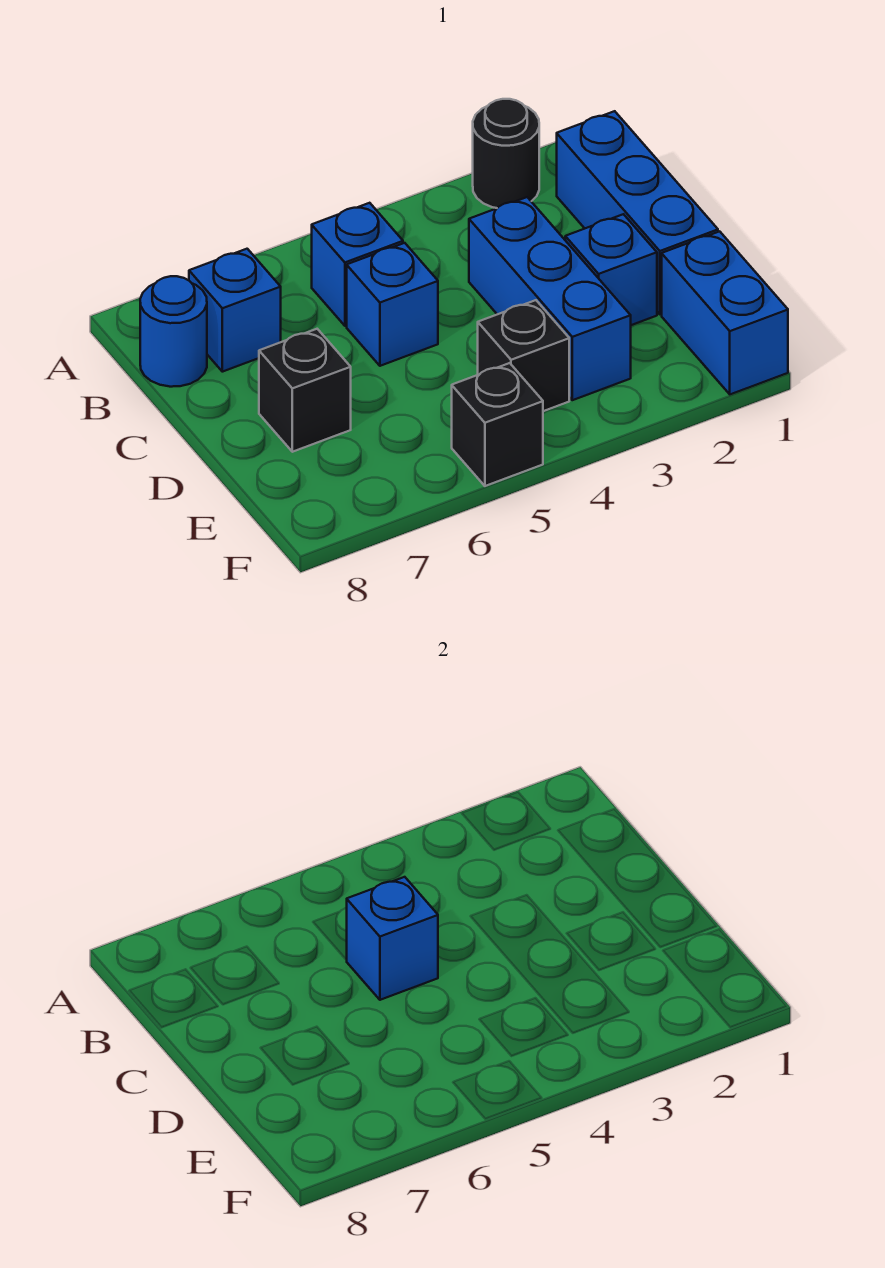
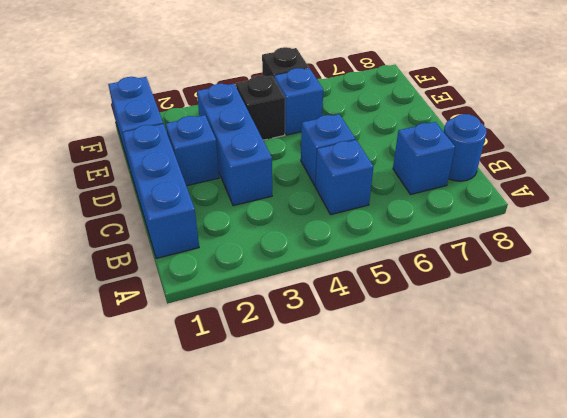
black 1x1 round brick [473,99,539,208] -> none
blue 1x1 brick [347,877,438,1000] -> blue 1x1 brick moved to [274,68,323,135]
black 1x1 brick [259,329,351,452] -> none

